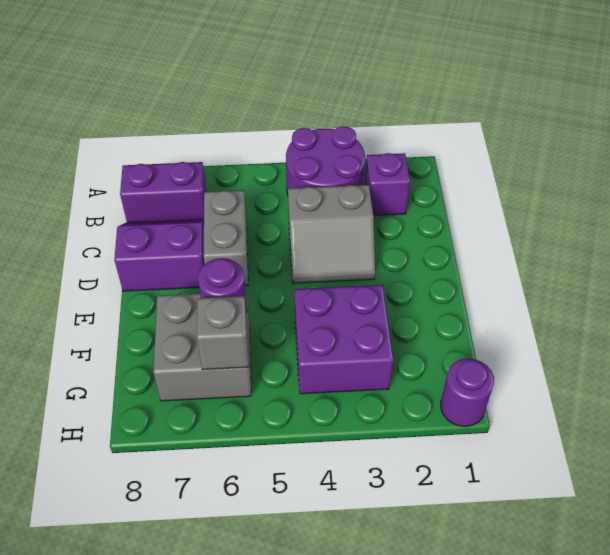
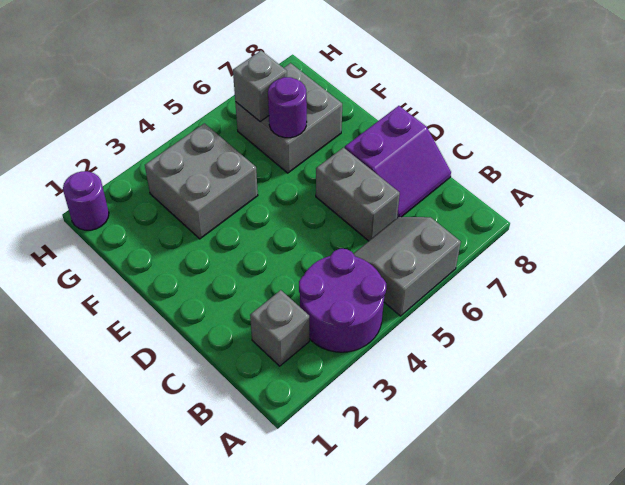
purple 1x1 brick [365,153,410,216] -> grey 1x1 brick [250,290,309,366]
purple 1x2 brick [120,162,206,222] -> none
grey 2x2 slope [288,185,375,283] -> grey 2x2 slope moved to [353,217,461,316]
purple 2x2 brick [294,285,393,394] -> grey 2x2 brick [145,123,258,239]

